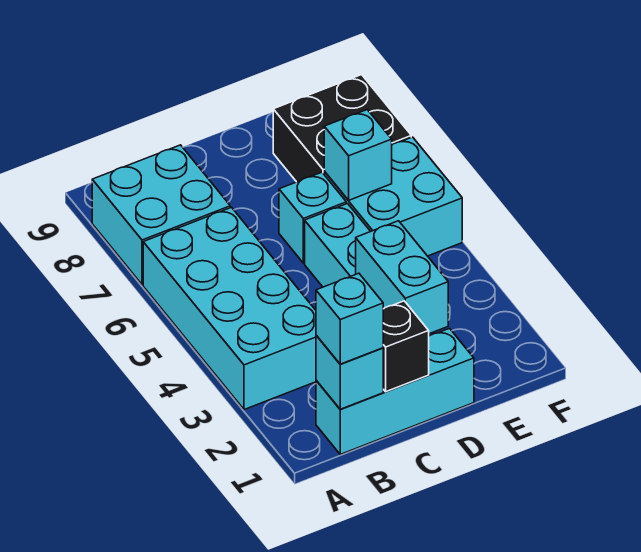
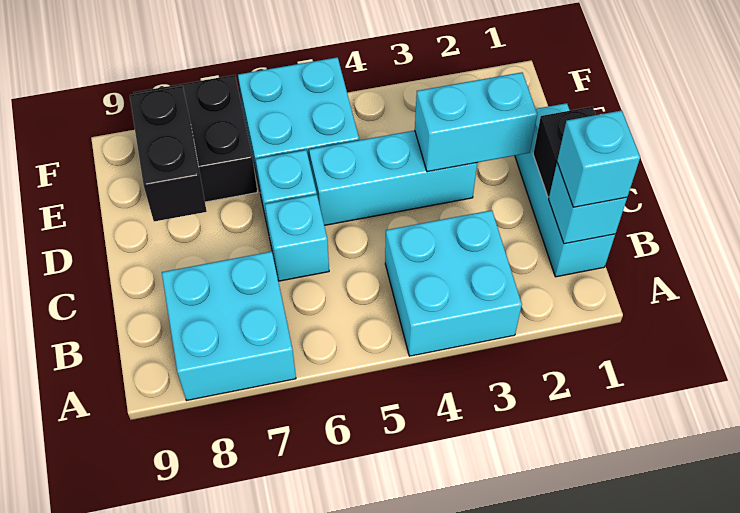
cyan 2x4 brick [143,207,316,410] -> cyan 2x2 brick [385,210,522,356]
none -> black 1x2 brick [130,86,207,221]
cyan 1x1 brick [324,110,392,200] -> cyan 1x1 brick moved to [265,195,329,281]

